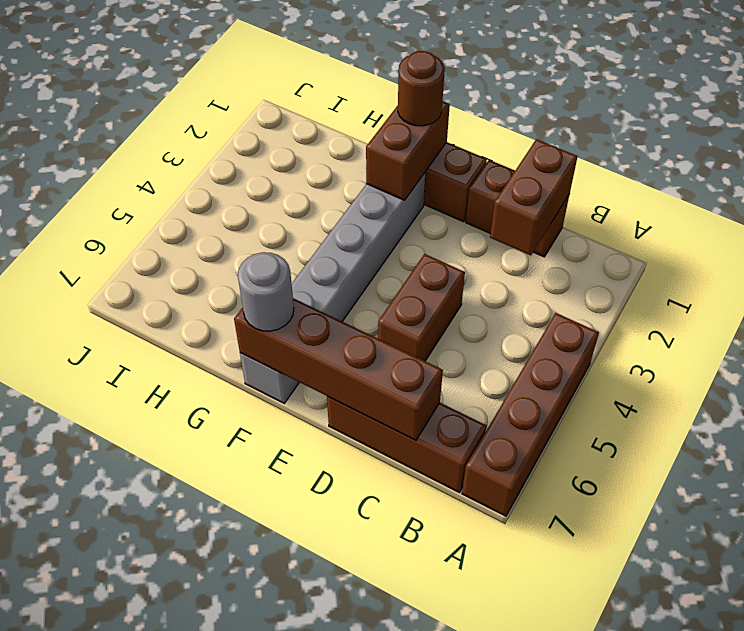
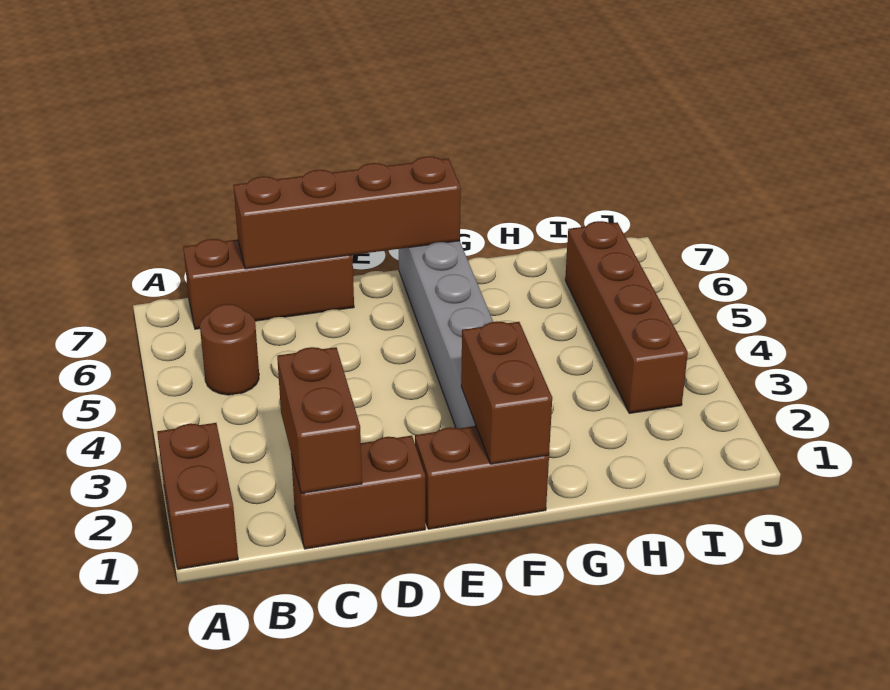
brown 1x4 brick [462,313,599,516] -> brown 1x4 brick moved to [565,221,688,413]
brown 1x2 brick [378,254,465,361] -> brown 1x2 brick moved to [157,423,238,569]
brown 1x1 round brick [398,51,445,126] -> brown 1x1 round brick moved to [200,304,259,395]
grey 1x1 round brick [238,252,294,331] -> none

